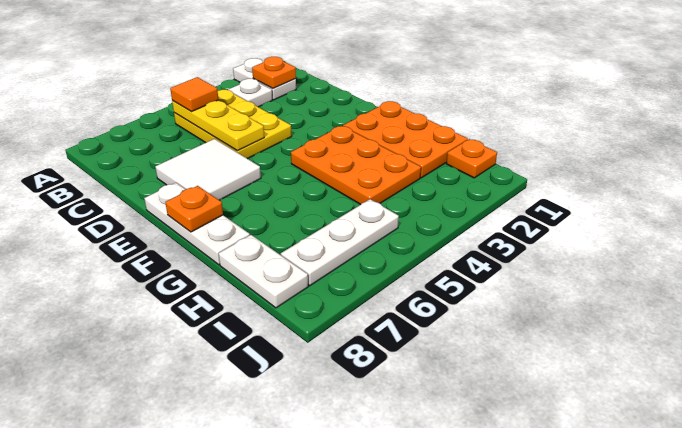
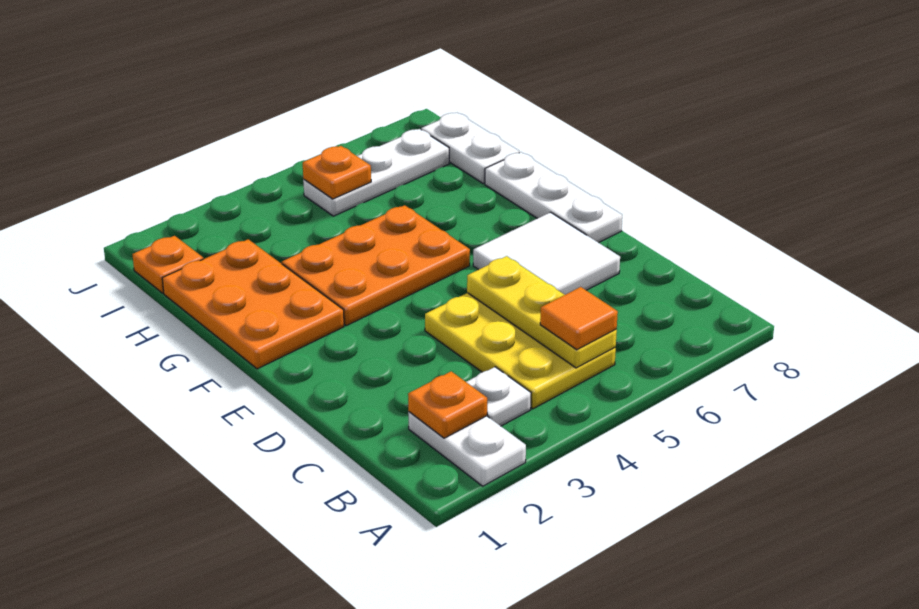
orange 2x3 plate [291,126,421,204] -> orange 2x3 plate turned to [282,205,470,326]
orange 1x1 plate [165,186,223,232] -> orange 1x1 plate moved to [303,146,371,199]

